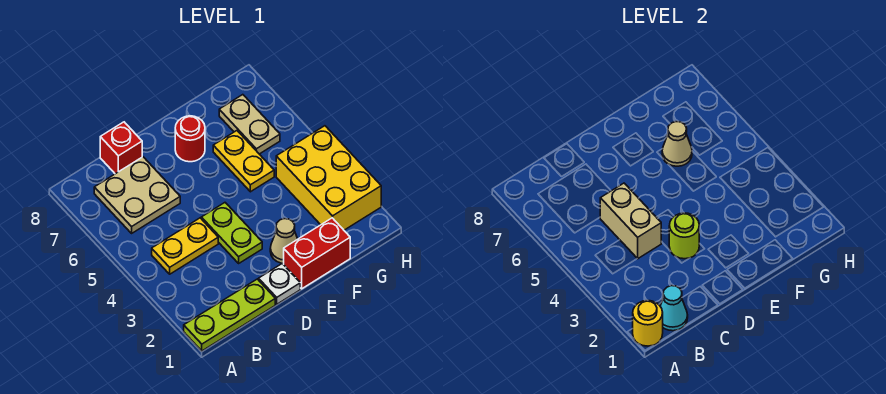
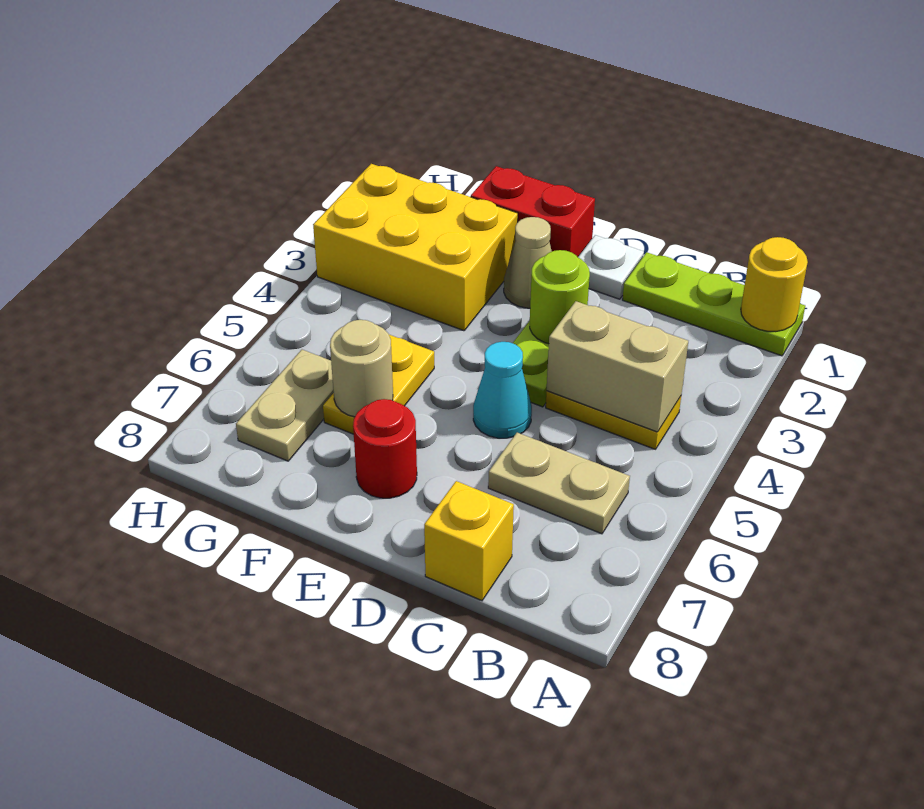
cyan 1x1 cone [660,286,688,331] -> cyan 1x1 cone moved to [473,342,532,438]
tan 2x2 plate [94,157,180,233] -> tan 1x2 plate [488,433,630,534]
tan 1x2 brick [600,183,661,259] -> tan 1x2 brick turned to [547,301,688,432]
red 1x1 brick [100,122,142,174] -> yellow 1x1 brick [424,481,514,601]
tan 1x1 cone [662,122,692,166] -> tan 1x1 round brick [330,320,393,417]
yellow 2x3 brick [276,126,381,230] -> yellow 2x3 brick turned to [313,164,518,331]

